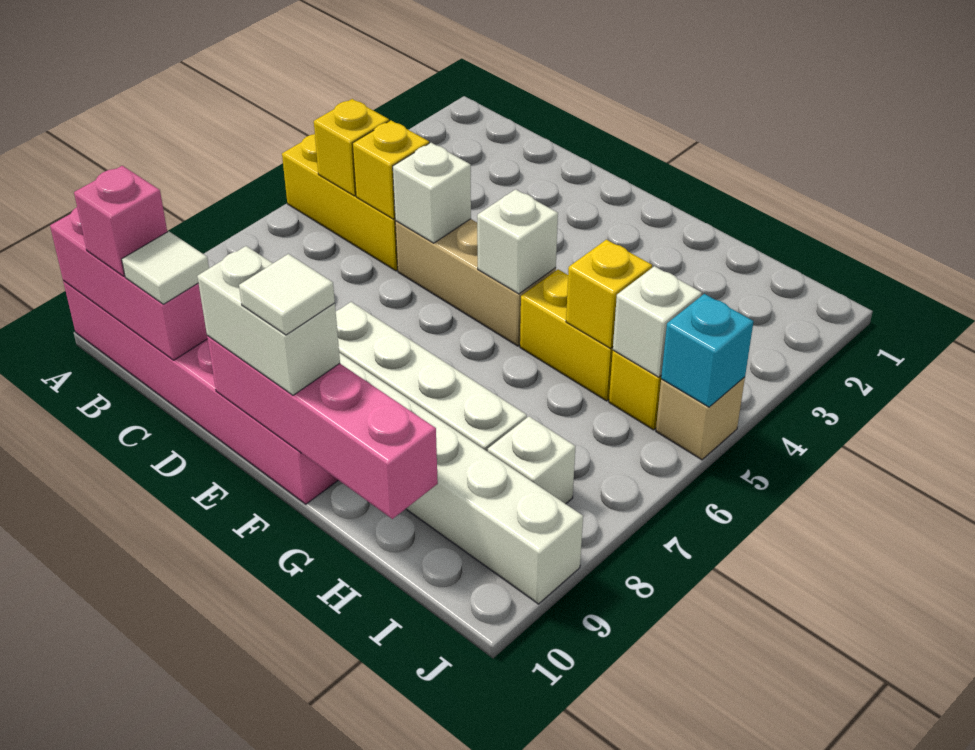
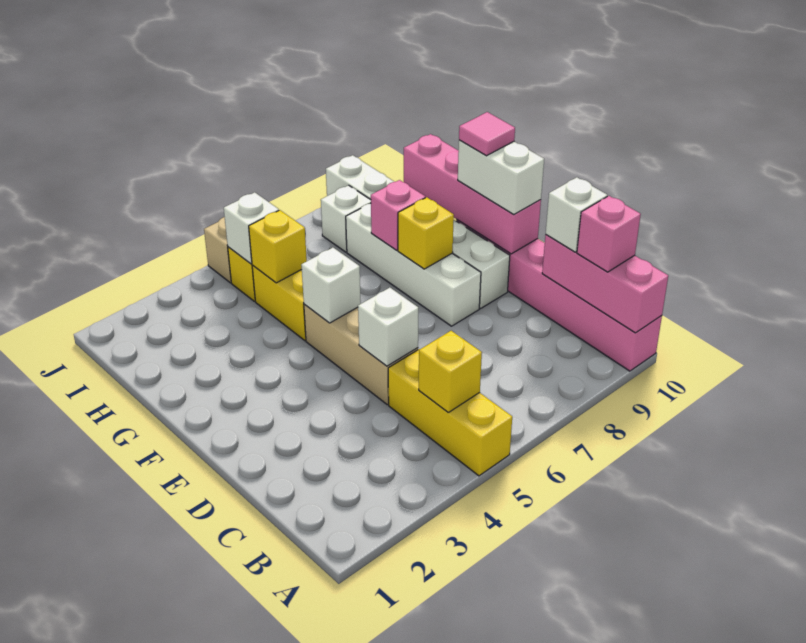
yellow 1x1 brick [352,120,429,219] -> yellow 1x1 brick moved to [398,197,454,269]
white 1x1 tile [122,231,209,304] -> white 1x1 brick [546,177,607,252]
white 1x1 tile [239,254,335,335] -> pink 1x1 tile [459,112,515,156]
none -> pink 1x1 brick [371,180,425,250]
cyan 1x1 brick [661,294,754,407] -> none

